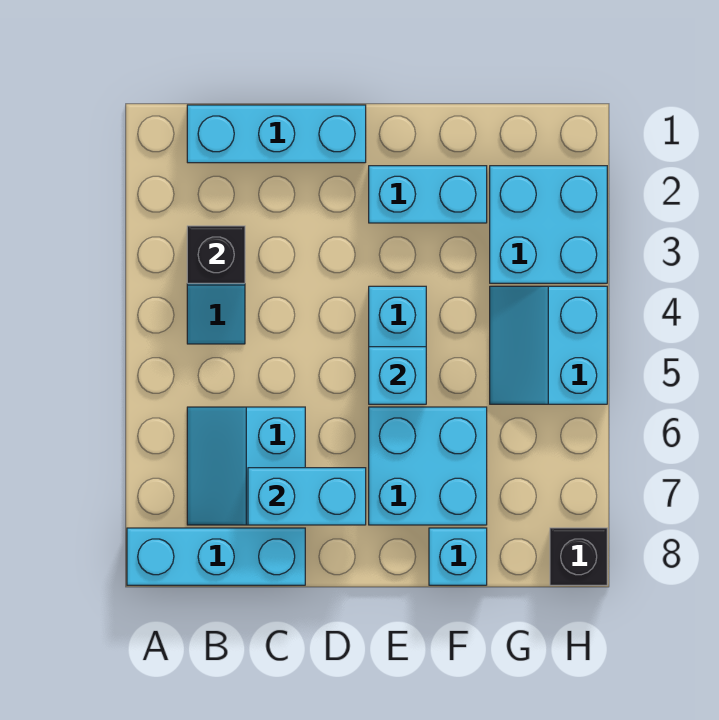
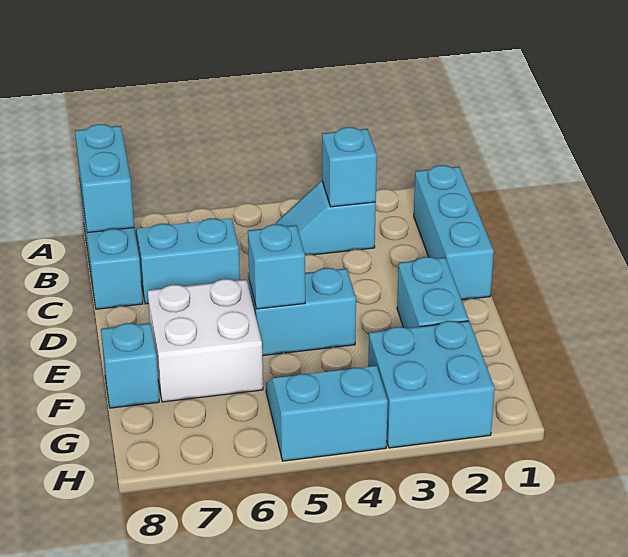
black 1x1 brick [187,226,245,283] -> cyan 1x1 brick [322,127,377,207]
cyan 1x2 brick [248,468,366,525] -> cyan 1x2 brick moved to [75,124,134,233]
cyan 2x2 brick [369,407,487,525] -> white 2x2 brick [148,279,263,402]
black 1x1 brick [550,528,607,585] -> none

